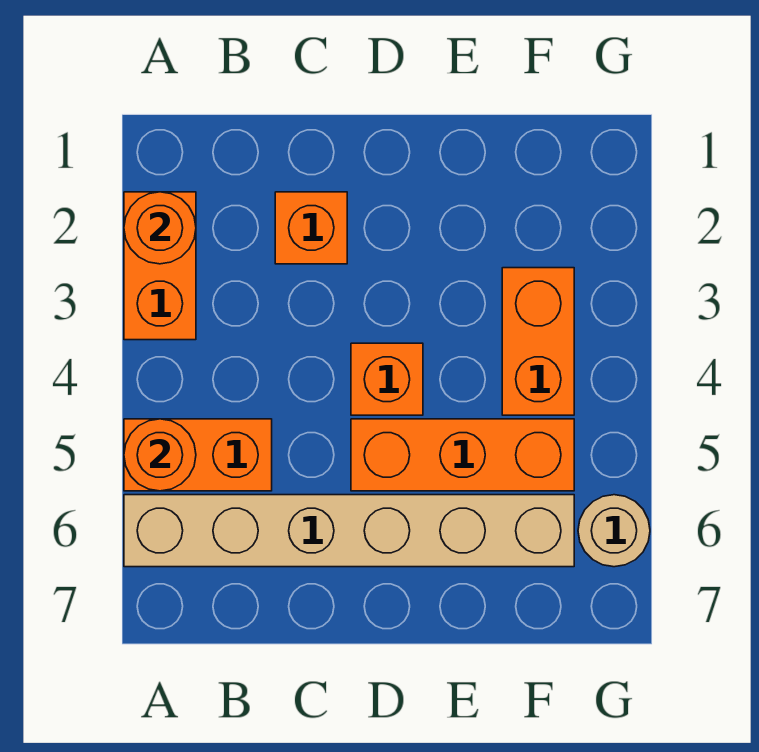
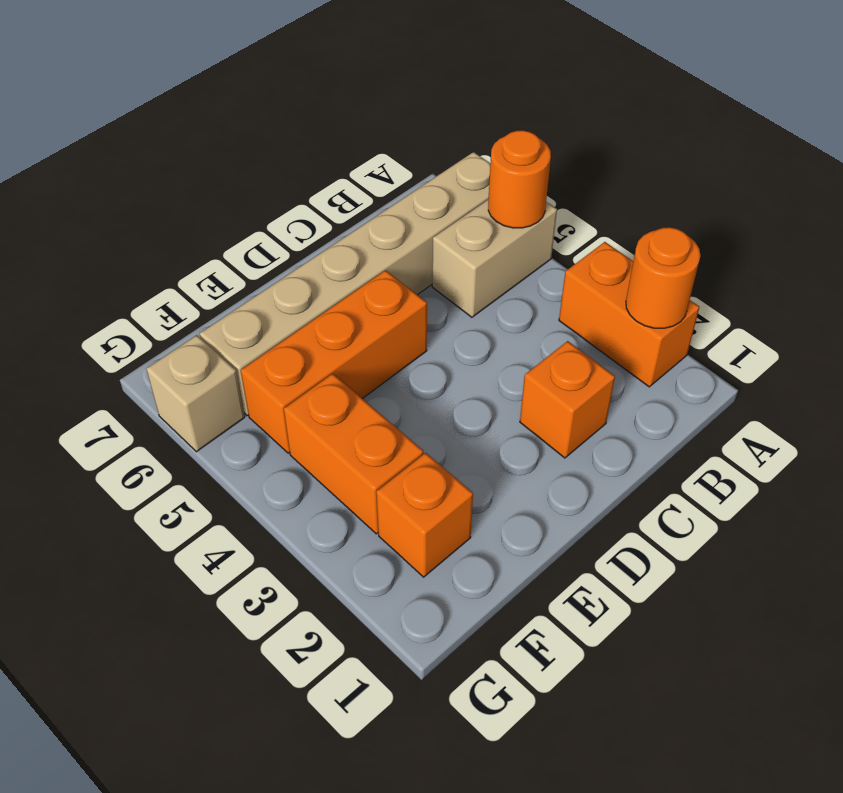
orange 1x2 brick [124,419,272,491] -> tan 1x2 brick [432,200,557,317]
orange 1x1 brick [351,343,423,415] -> orange 1x1 brick moved to [376,453,473,577]
tan 1x1 round brick [578,495,650,567] -> tan 1x1 brick [146,335,245,452]

